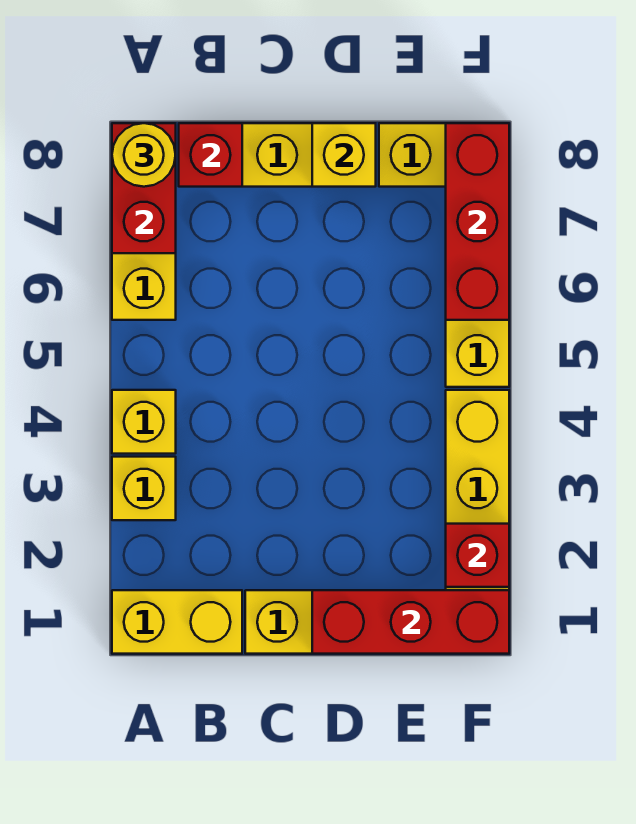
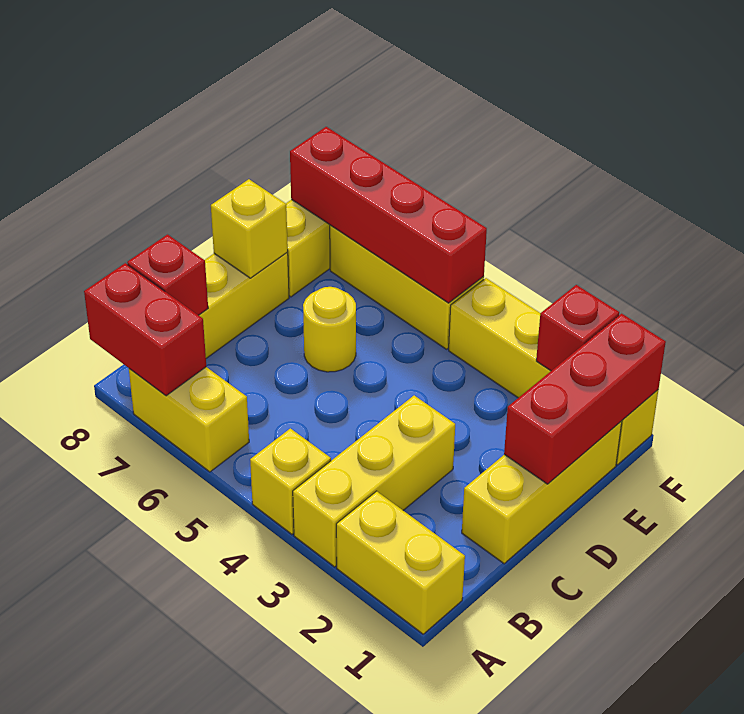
yellow 1x2 brick [112,590,242,654] -> yellow 1x2 brick turned to [336,491,465,634]
yellow 1x1 brick [112,457,176,520] -> yellow 1x3 brick [293,395,455,567]
yellow 1x1 round brick [112,123,176,187] -> yellow 1x1 round brick moved to [303,287,356,372]
red 1x3 brick [446,123,509,320] -> red 1x4 brick [290,127,487,303]

